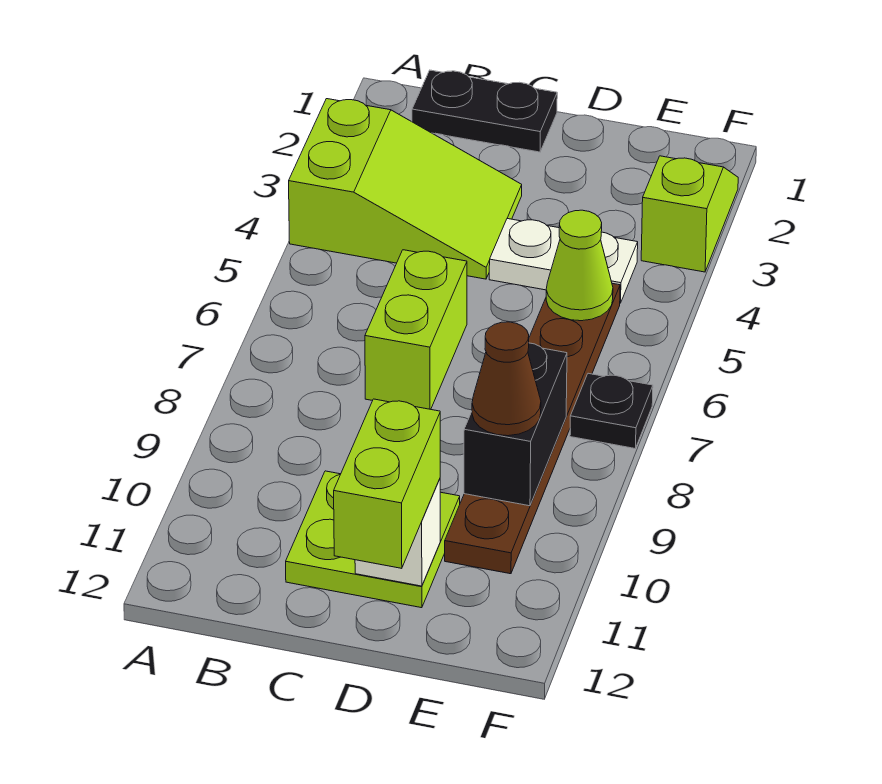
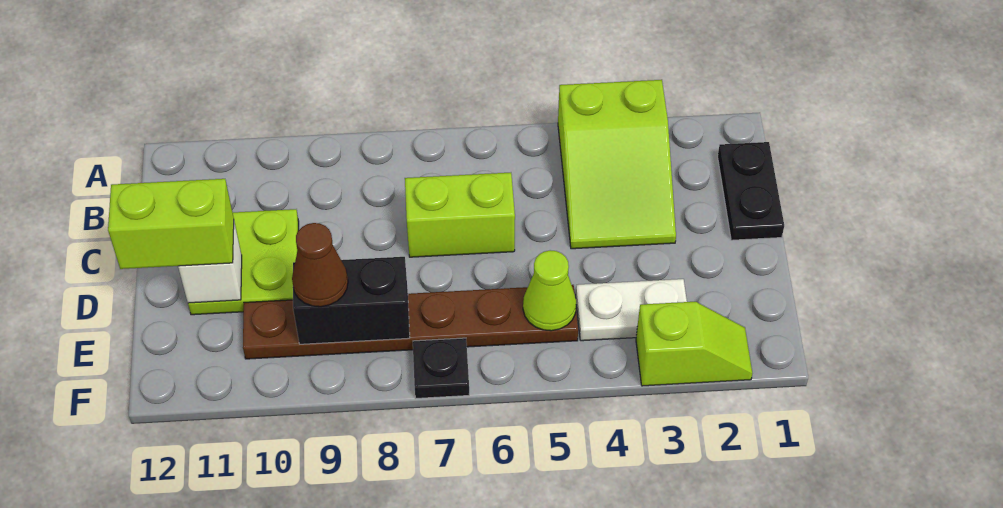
white 1x2 plate [489,219,638,303] -> white 1x2 plate turned to [576,279,687,341]

